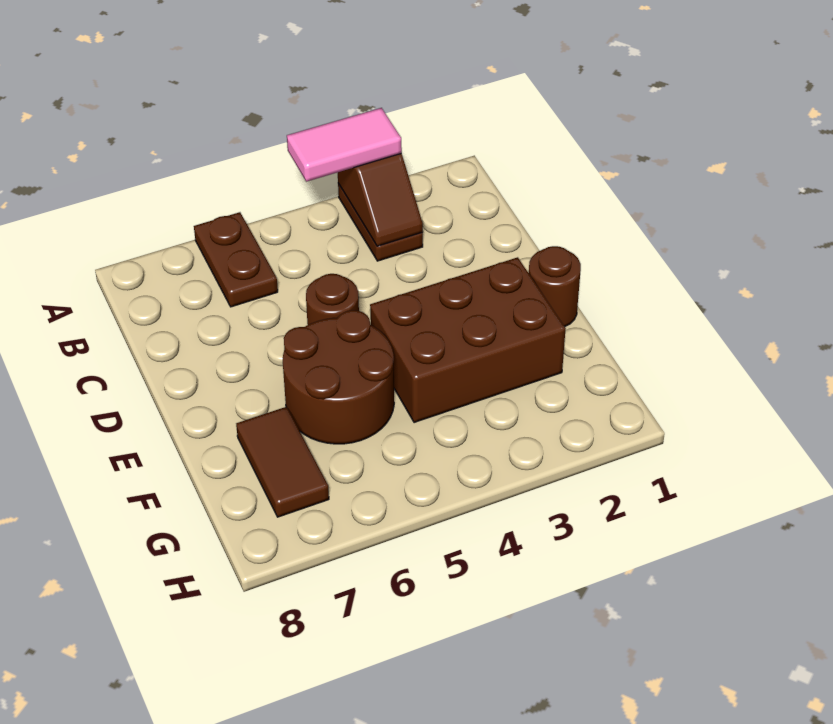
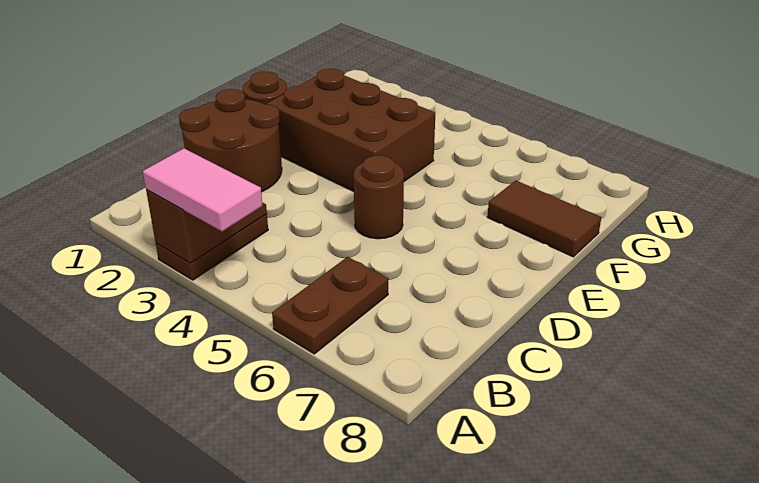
brown 2x2 round brick [283,310,394,444] -> brown 2x2 round brick moved to [179,89,282,192]
brown 1x2 tile [236,407,329,517] -> brown 1x2 tile turned to [487,180,601,257]

